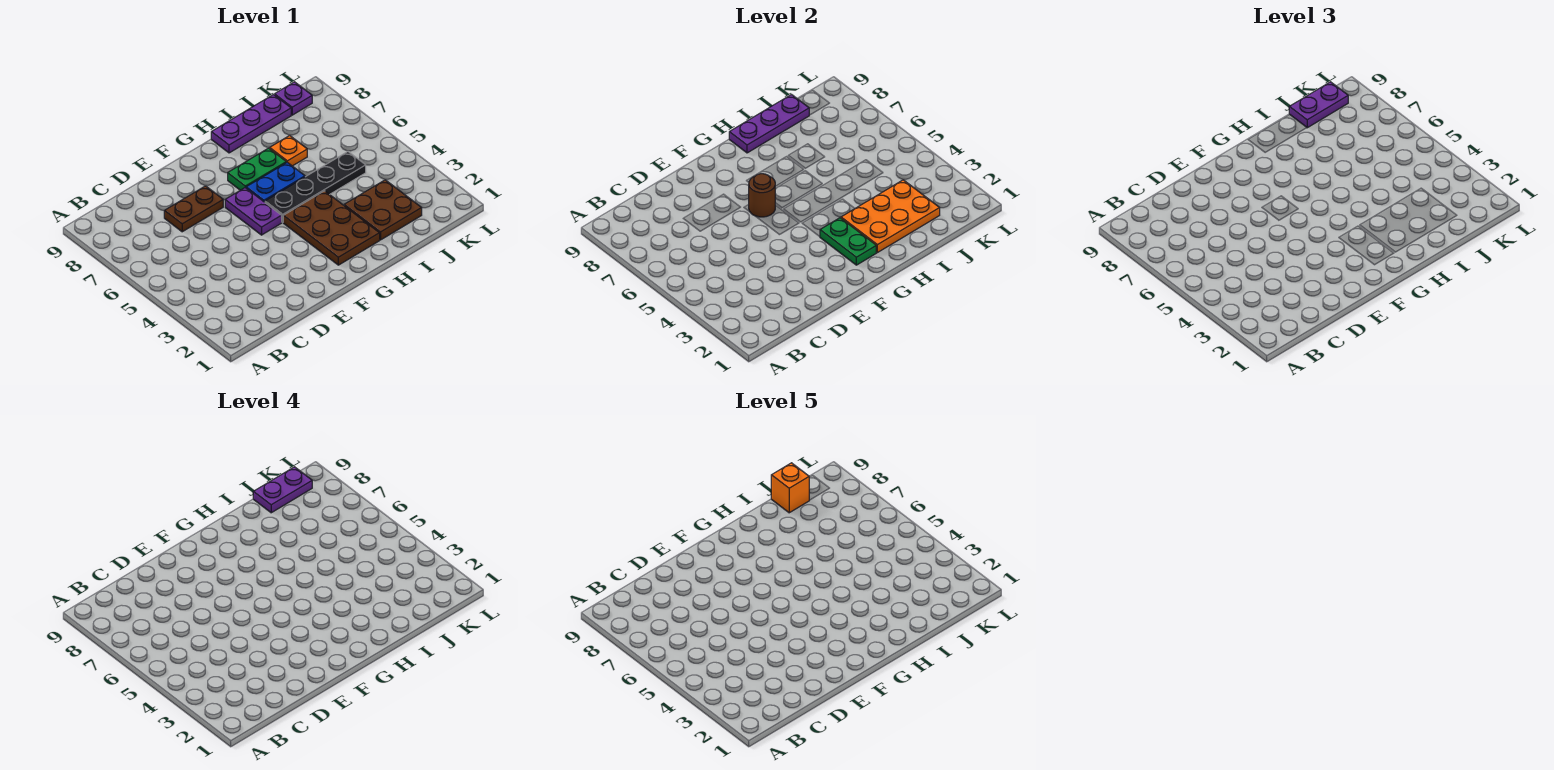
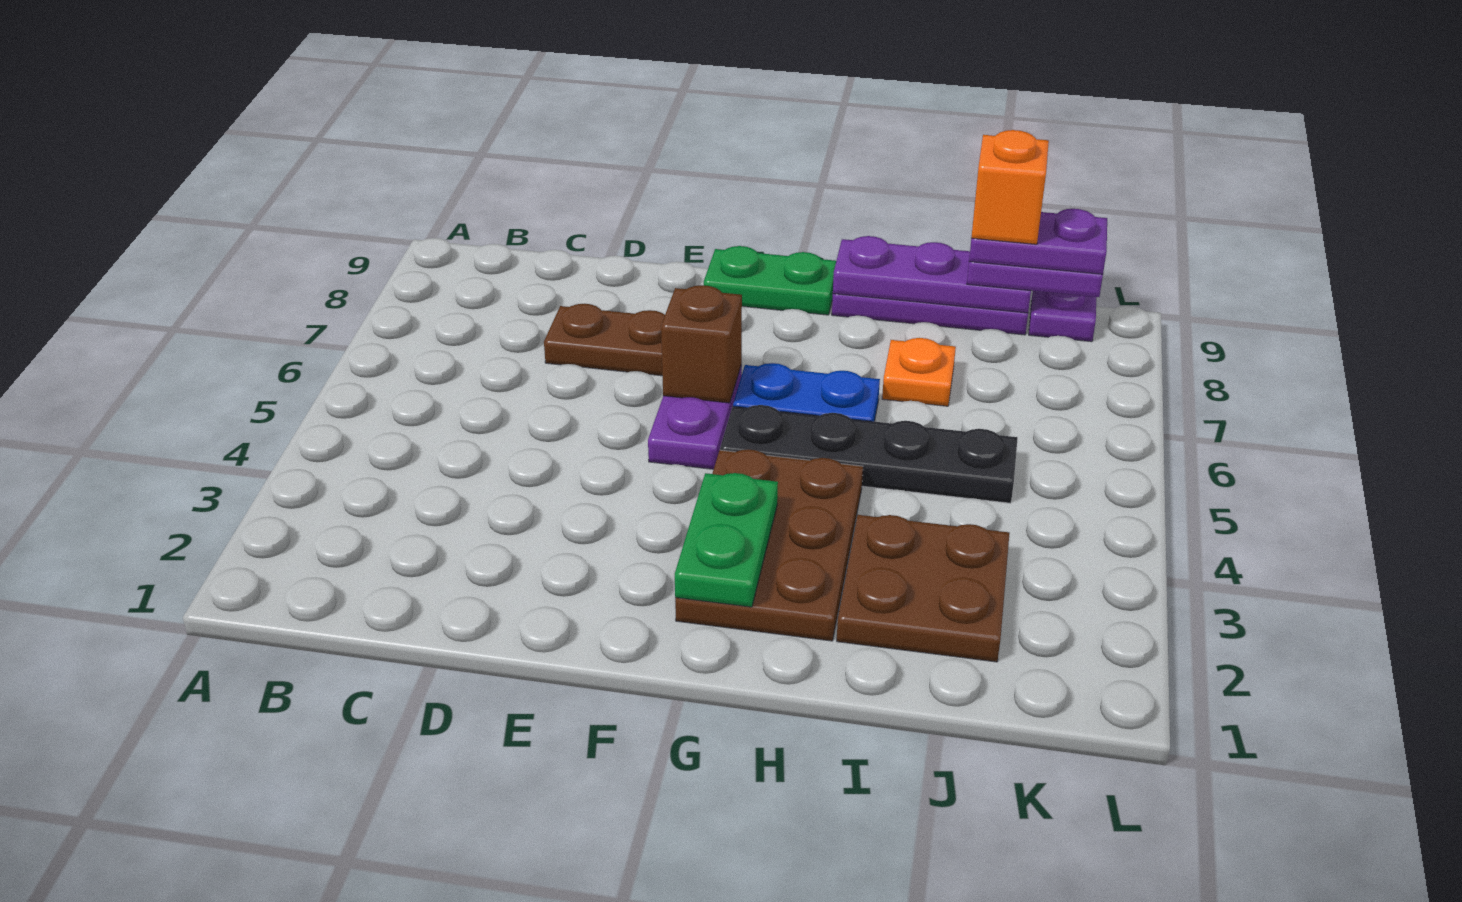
brown 1x1 round brick [749,174,775,217] -> brown 1x1 brick [661,285,742,403]
green 1x2 plate [228,148,286,190] -> green 1x2 plate moved to [704,246,836,315]
orange 2x3 plate [841,180,940,253] -> none

